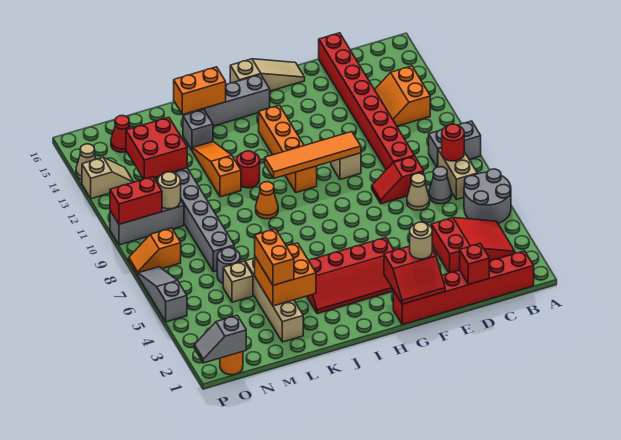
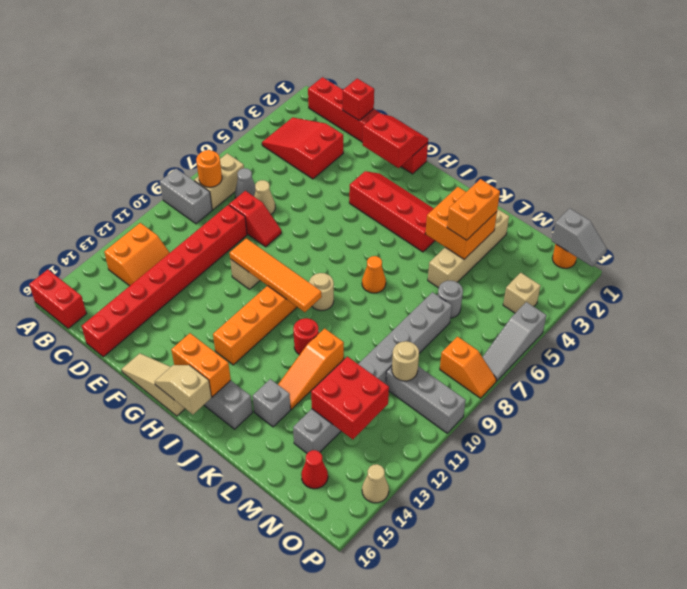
grey 2x2 round brick [464,169,511,223] -> none
red 1x1 round brick [442,124,464,161] -> orange 1x1 round brick [196,150,222,187]
tan 1x1 round brick [410,222,432,259] -> tan 1x1 round brick moved to [309,273,334,311]
orange 1x1 cone [256,182,278,219] -> orange 1x1 cone moved to [362,256,386,293]
orange 1x2 brick [174,67,226,115] -> orange 1x2 brick moved to [171,333,231,397]
tan 1x1 brick [223,261,253,302] -> tan 1x1 brick moved to [503,273,541,313]
red 1x2 brick [110,177,162,224] -> red 1x2 brick moved to [29,270,86,329]
tan 1x2 slope [82,158,133,199] -> tan 1x2 slope moved to [155,365,212,414]

